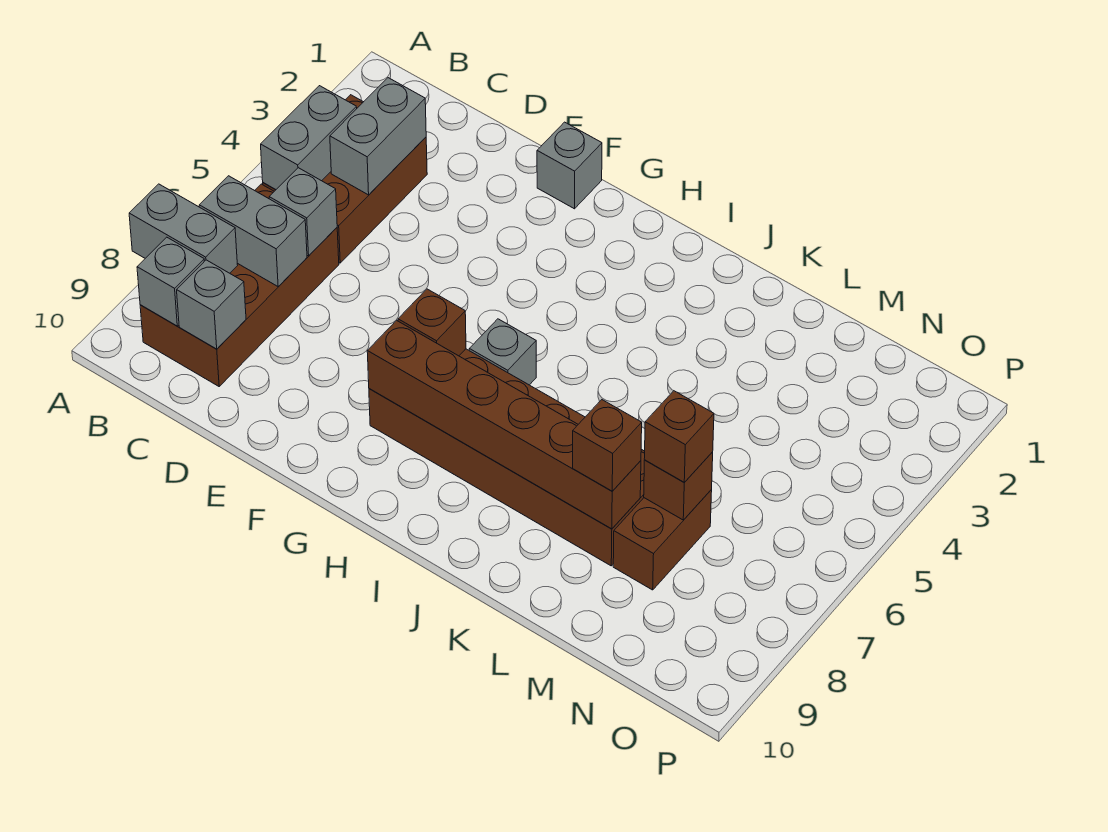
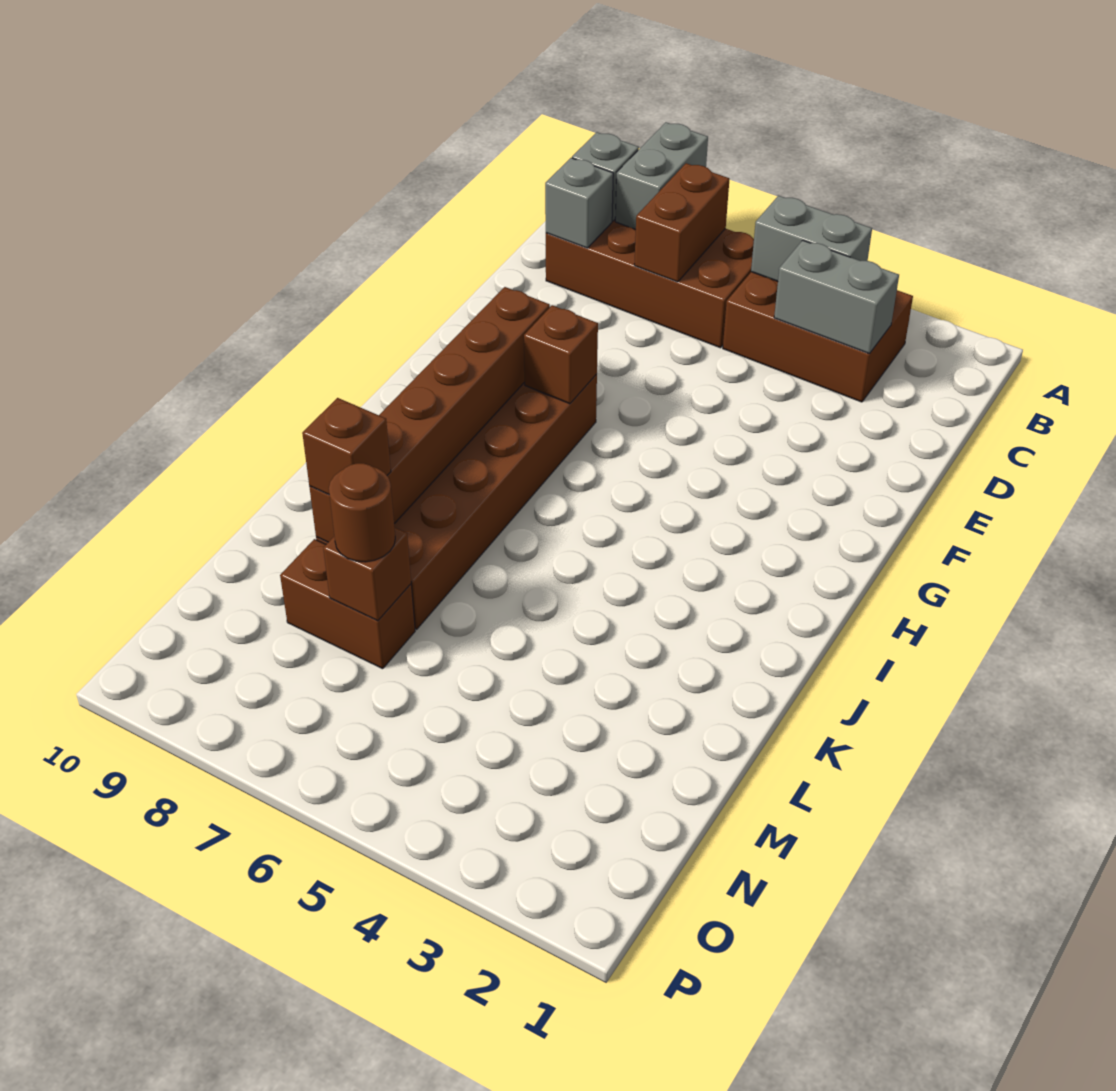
grey 1x2 brick [199,176,307,287] -> brown 1x2 brick [634,163,729,282]
grey 1x1 brick [269,168,337,256] -> none
grey 1x1 brick [537,122,602,209] -> none
grey 1x1 brick [469,319,536,385] -> none
brown 1x1 brick [644,391,714,482] -> brown 1x1 round brick [329,463,395,562]

